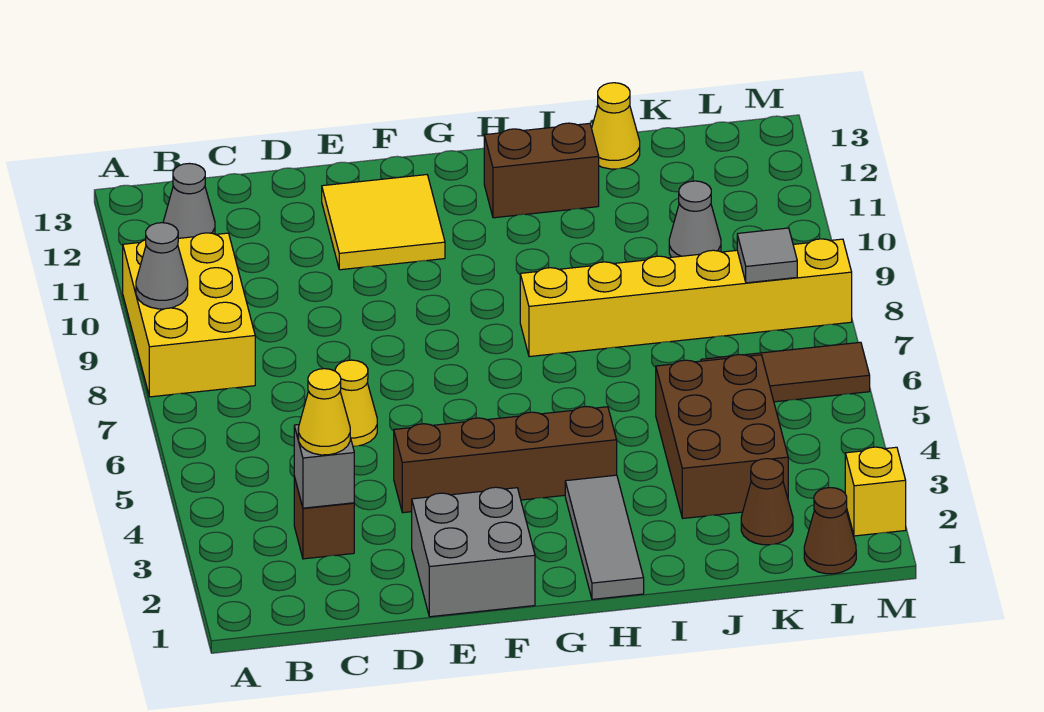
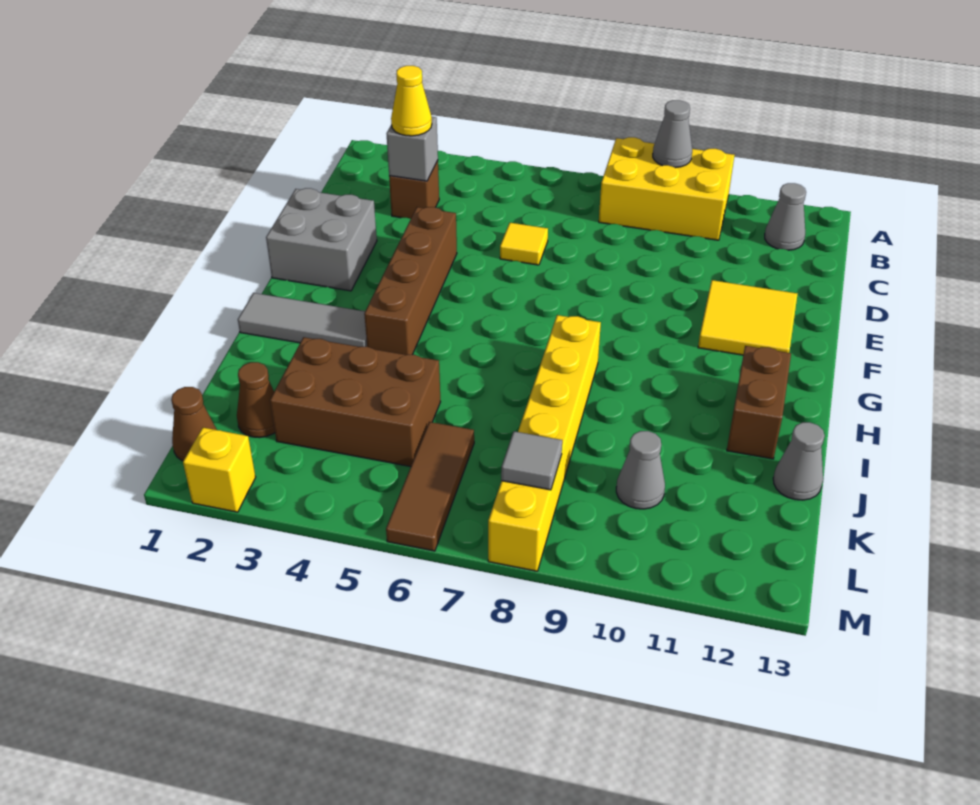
yellow 1x1 cone [335,360,377,446] -> yellow 1x1 tile [500,223,548,265]
yellow 1x1 cone [592,83,640,169] -> grey 1x1 cone [773,422,825,500]

